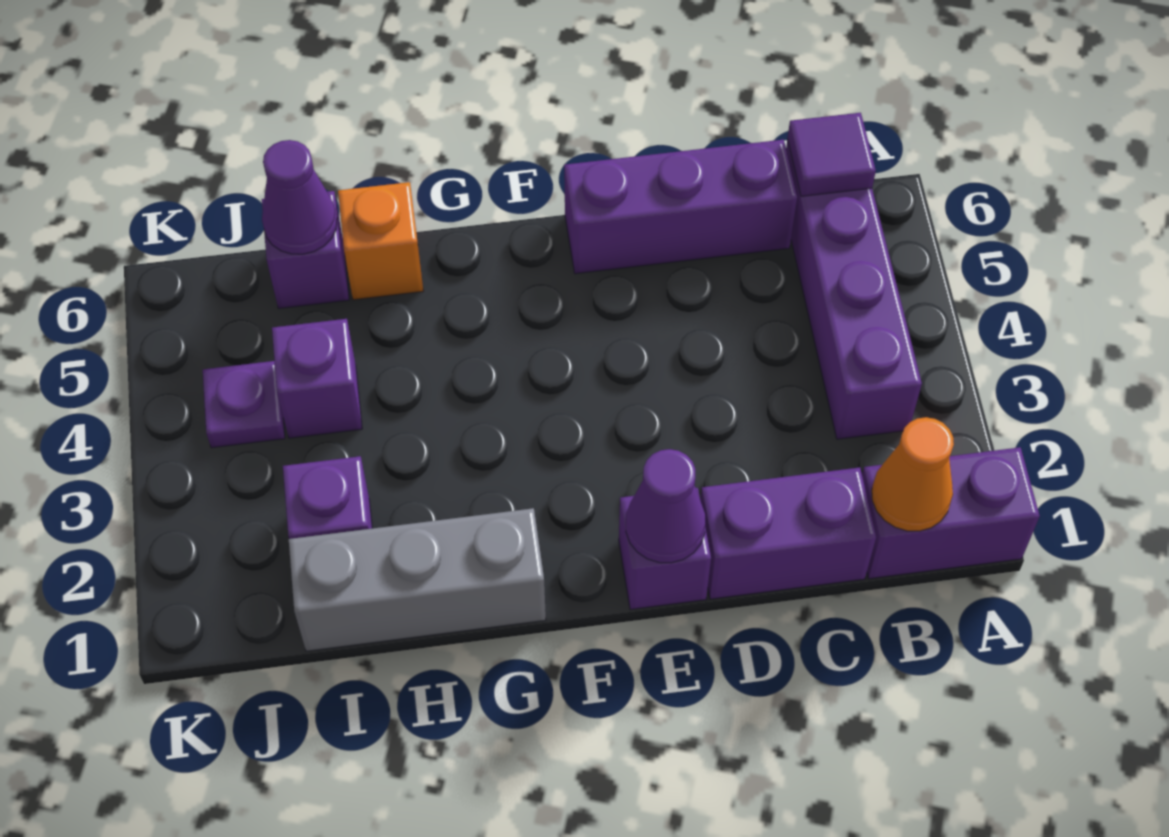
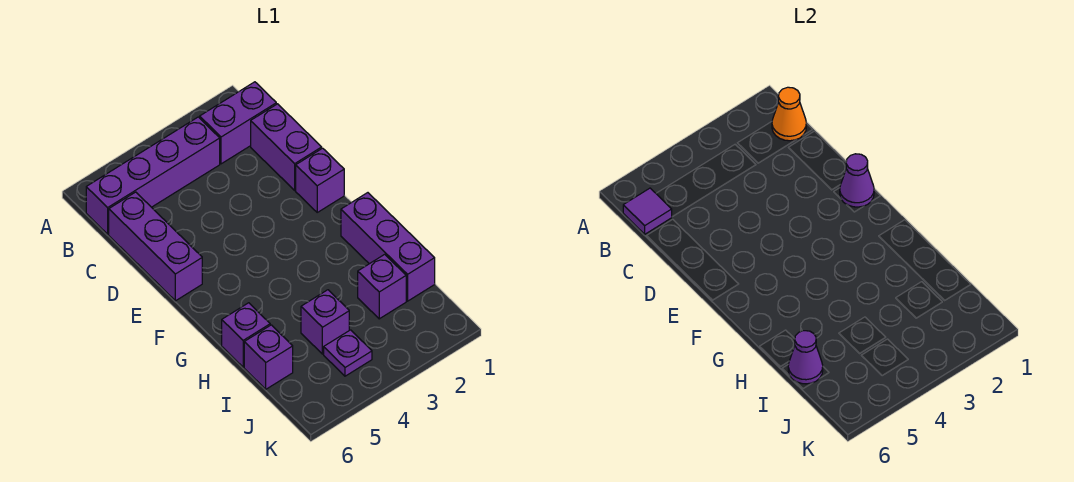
purple 1x2 brick [862,447,1040,579] -> purple 1x2 brick turned to [200,82,276,164]
grey 1x3 brick [289,508,546,651] -> purple 1x3 brick [341,193,435,301]
orange 1x1 brick [338,182,423,300] -> purple 1x1 brick [222,303,270,367]

